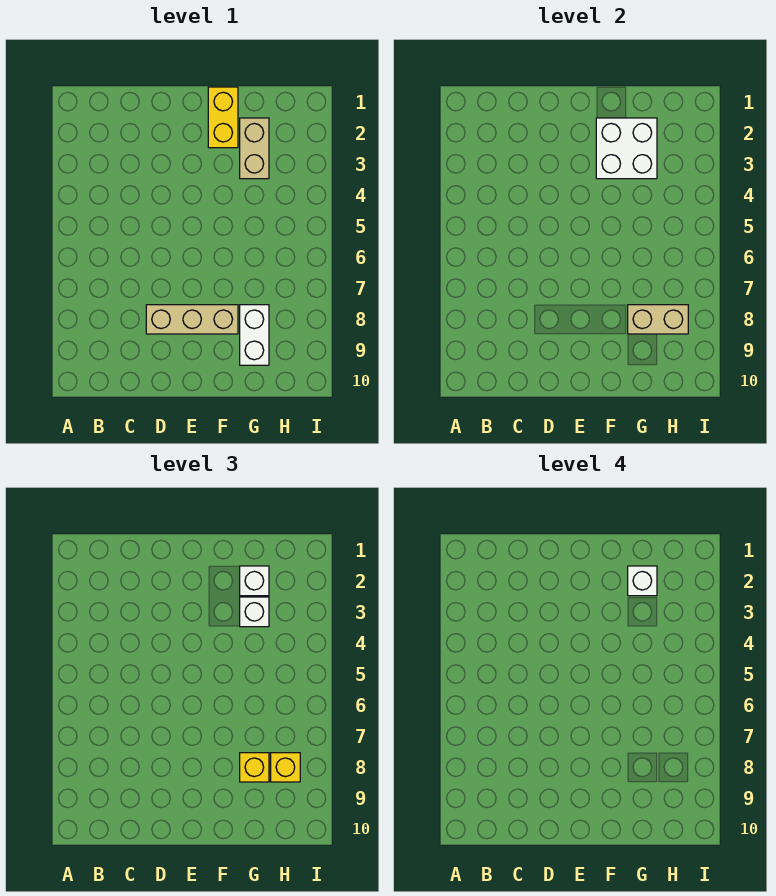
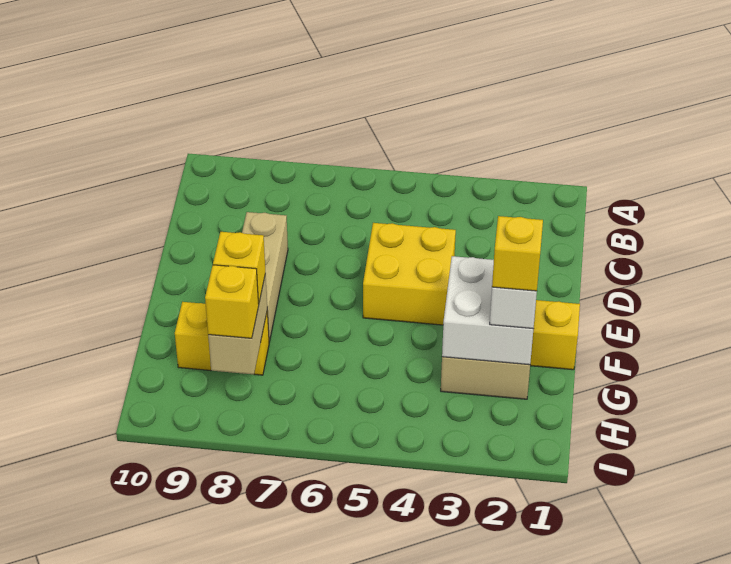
none -> yellow 2x2 brick [363,223,456,325]
white 1x1 brick [628,566,657,596] -> yellow 1x1 brick [492,216,543,291]
white 1x1 brick [240,597,269,627] -> none
white 1x2 brick [240,305,269,365] -> yellow 1x2 brick [175,302,269,375]

